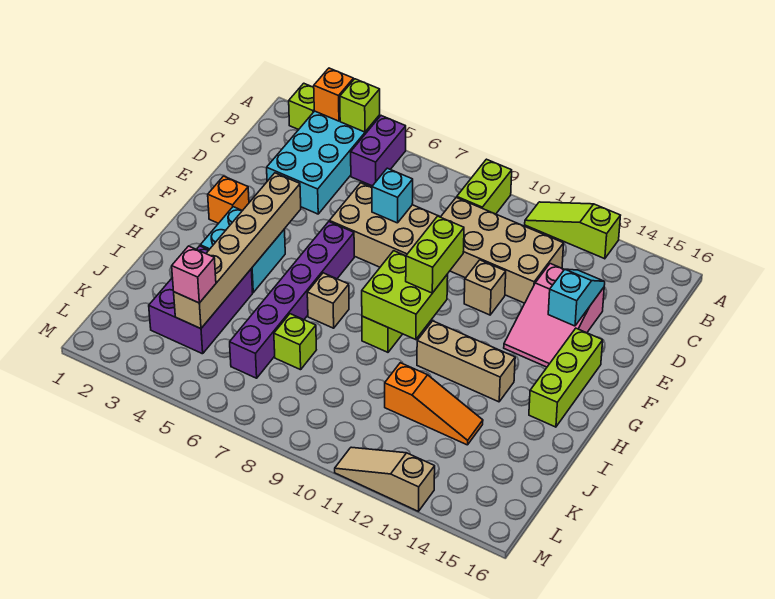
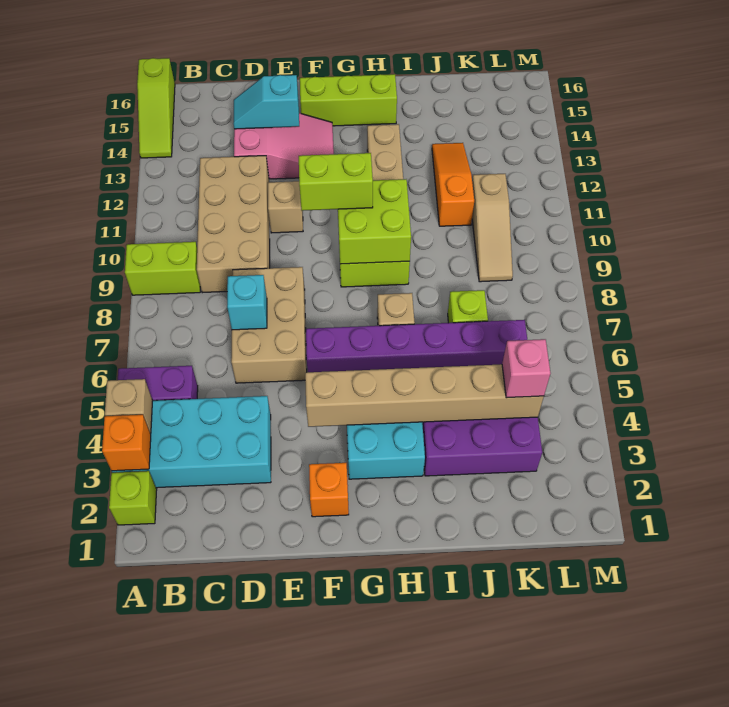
lime 1x1 brick [340,79,380,132] -> tan 1x1 brick [105,379,153,433]
lime 1x3 slope [525,202,620,259] -> lime 1x3 slope moved to [137,58,175,158]
tan 1x3 slope [335,447,435,511] -> tan 1x3 slope moved to [472,174,513,282]

